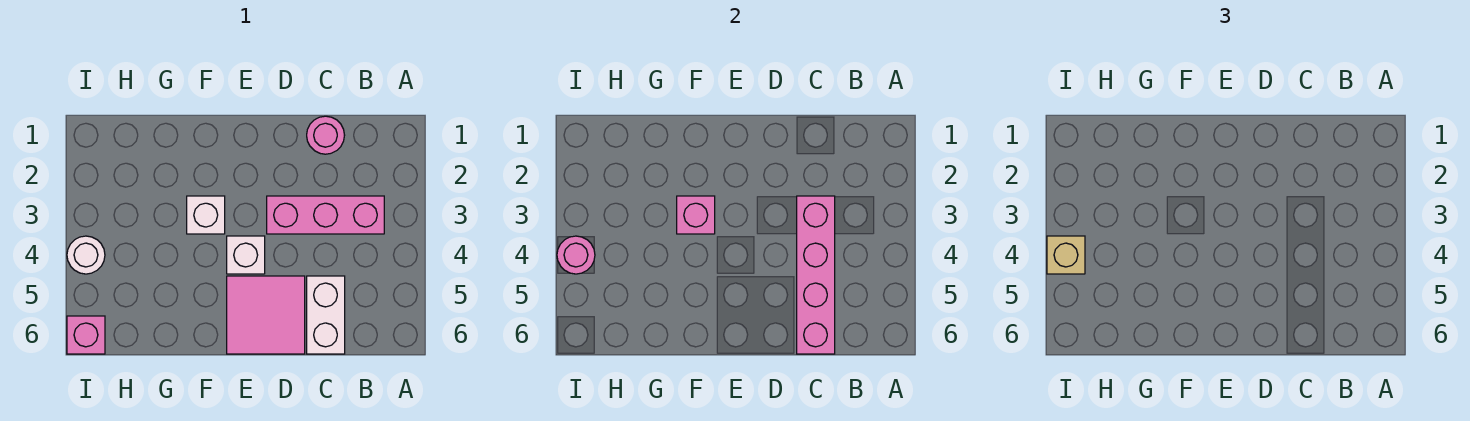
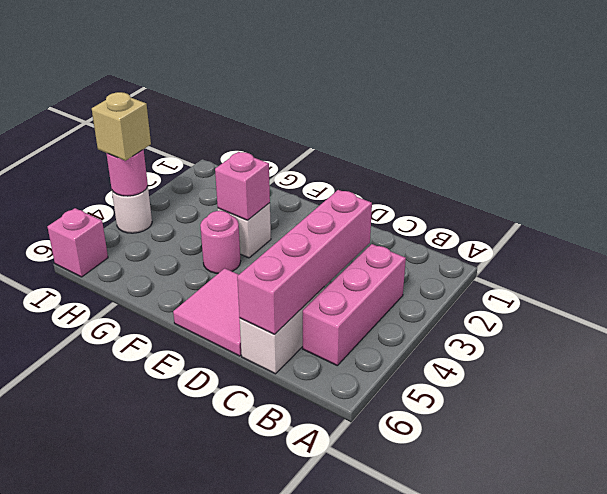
pink 1x3 brick [267,196,384,234] -> pink 1x3 brick turned to [303,244,406,365]
pink 1x1 round brick [307,116,345,154] -> pink 1x1 round brick moved to [200,211,241,273]
white 1x1 brick [227,236,265,274] -> none

